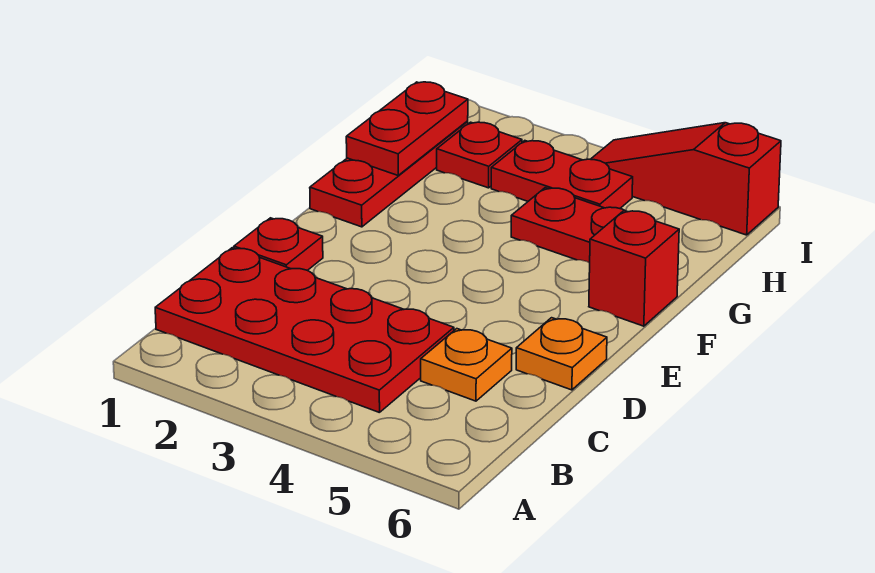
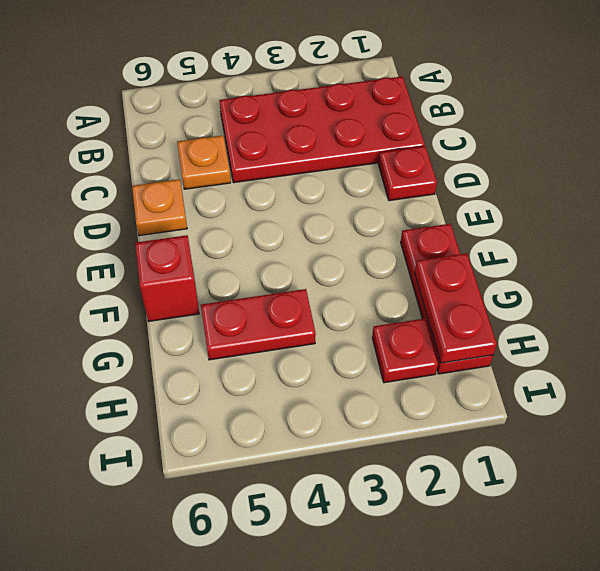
red 1x2 plate [491,141,633,208] -> none
red 1x3 slope [591,123,781,235] -> none

